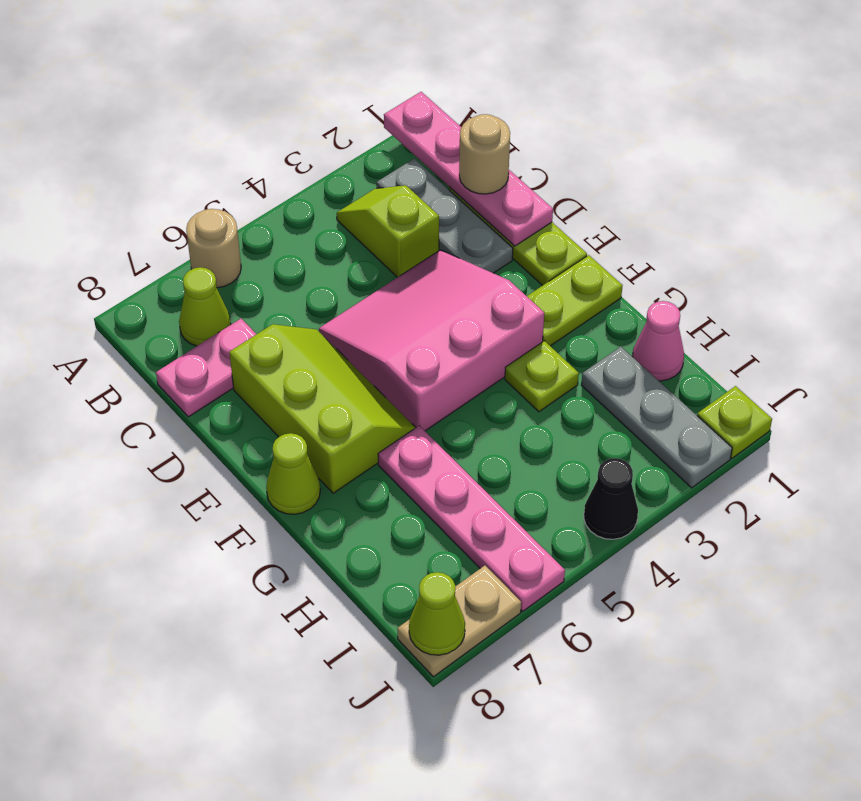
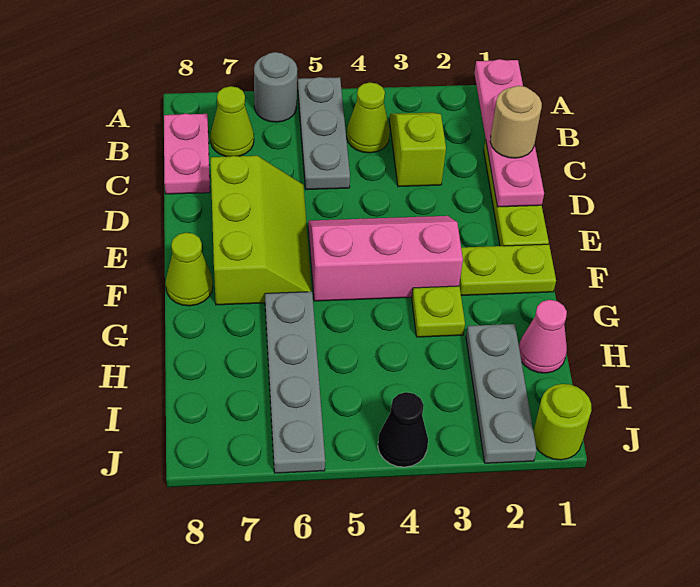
tan 1x1 round brick [186,209,241,288] -> grey 1x1 round brick [254,52,297,122]
grey 1x3 plate [377,159,513,273] -> grey 1x3 plate moved to [298,77,350,190]
pink 1x2 plate [156,319,256,417] -> pink 1x2 plate turned to [164,114,210,194]
pink 3x3 slope [319,250,544,431] -> pink 2x3 slope [308,216,463,301]
pink 1x4 plate [378,426,565,611] -> grey 1x4 plate [265,292,325,473]
lime 1x1 plate [697,386,772,458] -> lime 1x1 round brick [533,384,592,460]
tan 1x2 plate [398,566,521,677] -> none
lime 1x1 cone [409,572,465,655] -> lime 1x1 cone moved to [347,83,390,153]

